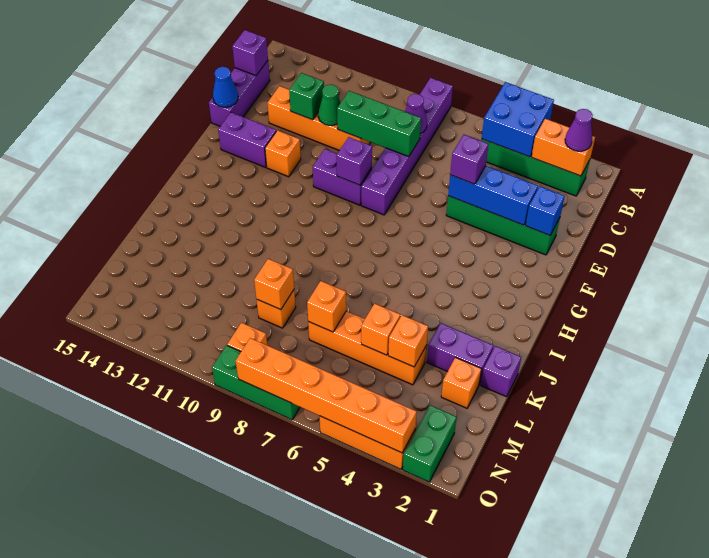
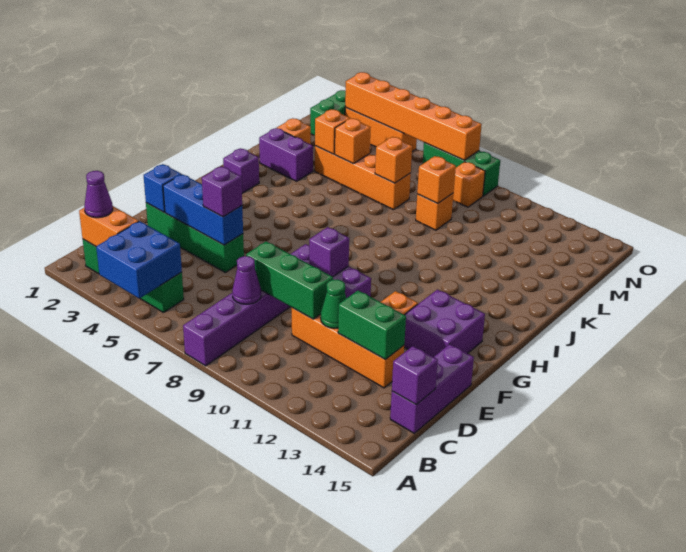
green 1x1 brick [289,73,324,120] -> green 1x2 brick [338,290,406,360]
blue 1x1 cone [213,67,238,107] -> none
purple 1x2 brick [218,112,276,167] -> purple 2x2 brick [404,290,485,357]
purple 1x1 brick [481,346,521,397] -> purple 1x1 brick moved to [223,148,259,193]

